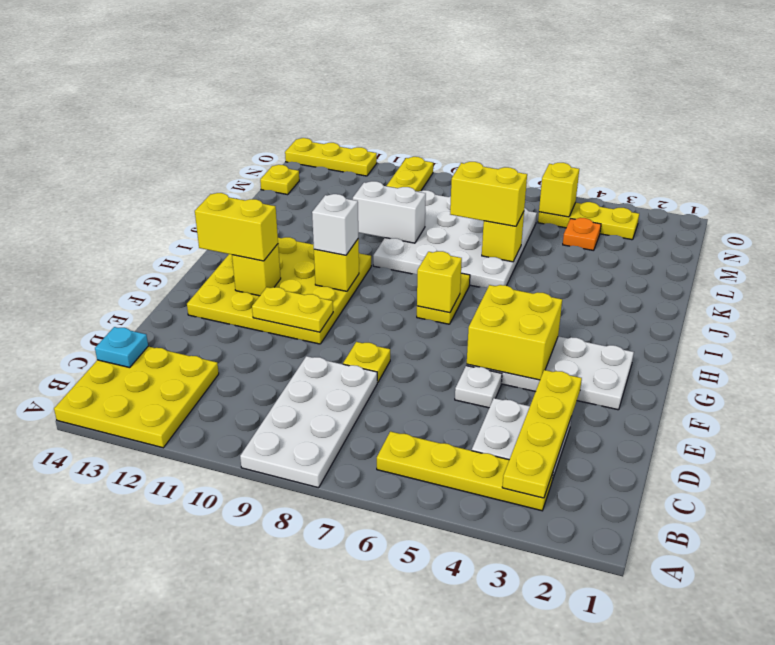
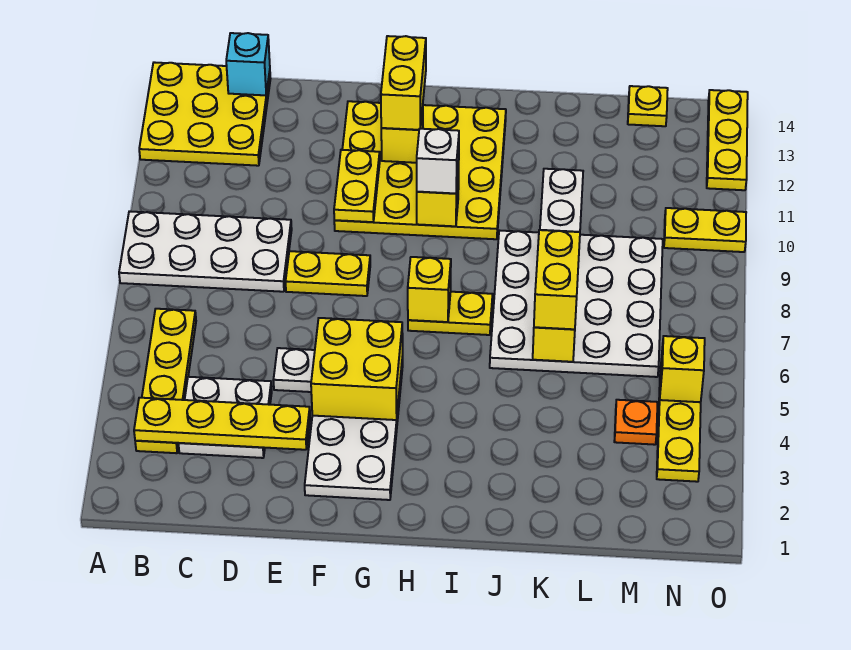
cyan 1x1 plate [95,327,148,368] -> cyan 1x1 brick [226,33,270,95]
yellow 1x1 plate [343,342,390,383] -> yellow 1x2 plate [286,251,370,296]

